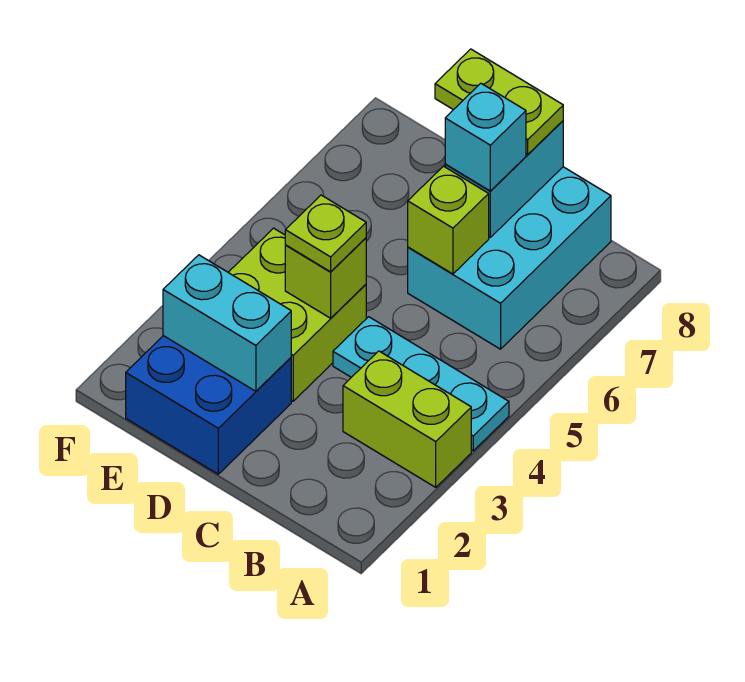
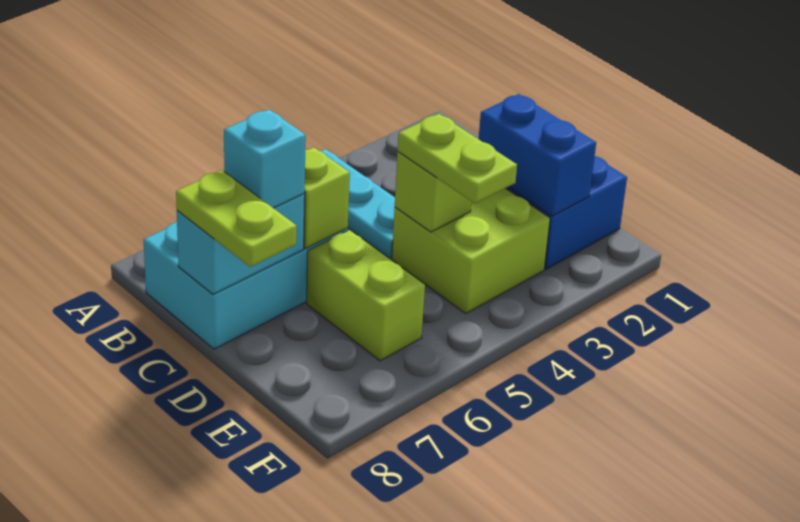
lime 1x2 brick [343,351,471,487] -> lime 1x2 brick moved to [307,230,425,361]
cyan 1x2 brick [163,255,291,391] -> blue 1x2 brick [479,94,596,216]
lime 1x1 plate [285,195,366,272] -> lime 1x2 plate [398,114,517,203]

